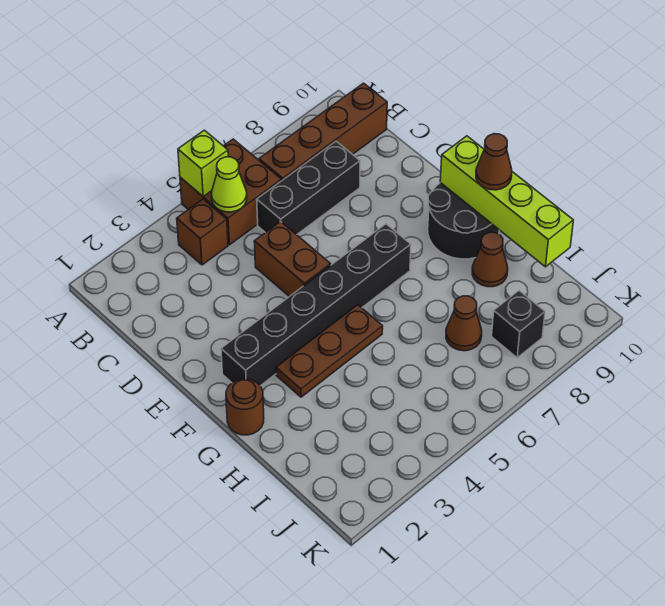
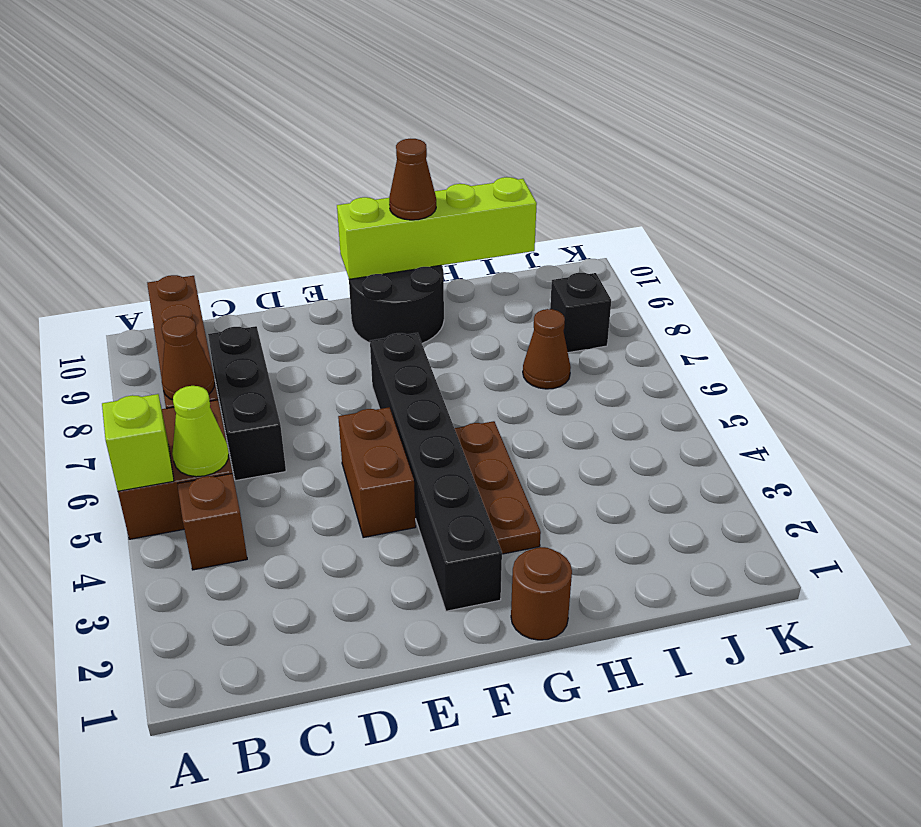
brown 1x2 brick [254,221,331,297] -> brown 1x2 brick turned to [338,407,416,538]
brown 1x1 cone [472,232,508,287] -> brown 1x1 cone moved to [162,316,215,400]

